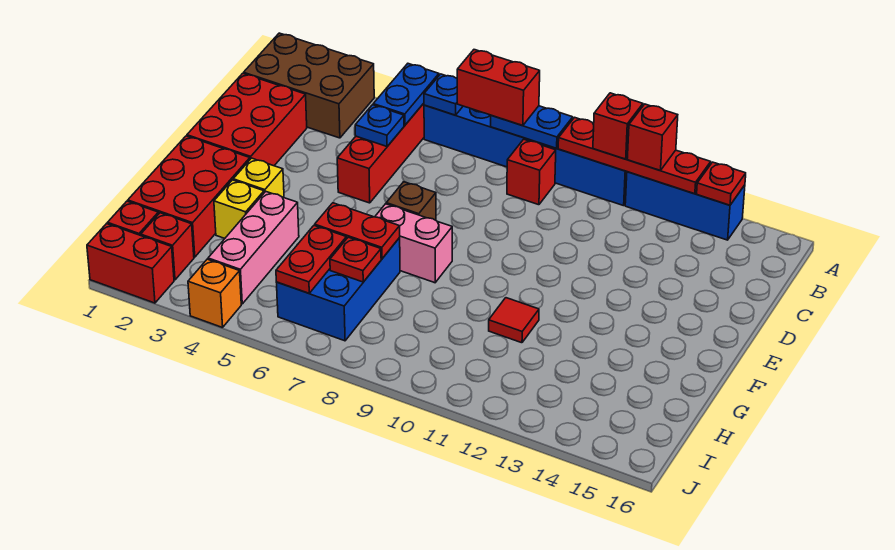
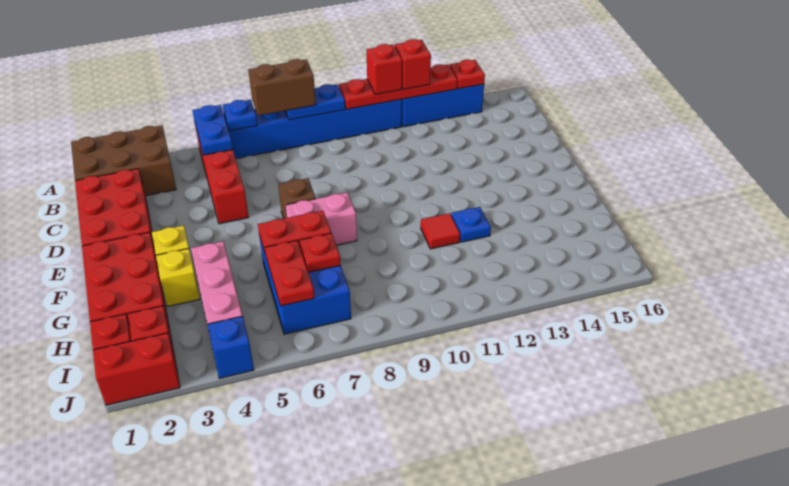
red 1x2 brick [457,50,540,126] -> brown 1x2 brick [249,59,316,116]
red 1x1 brick [507,139,556,205] -> none
blue 1x1 plate [355,105,404,147] -> blue 1x1 plate moved to [451,207,491,242]
orange 1x1 brick [188,259,241,328] -> blue 1x1 brick [207,316,254,379]

